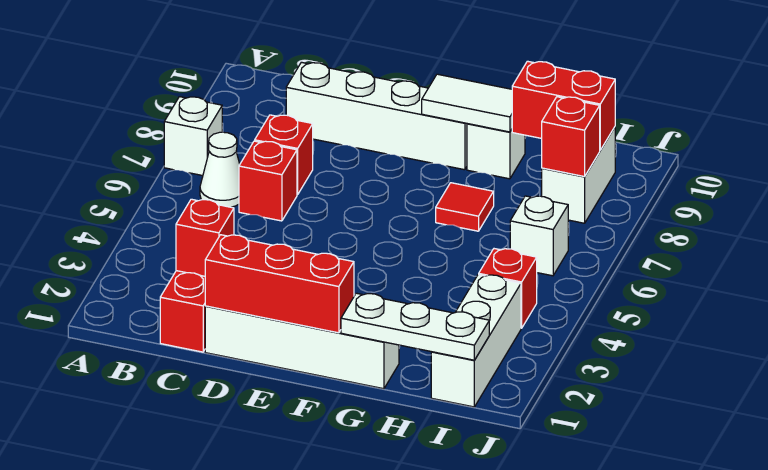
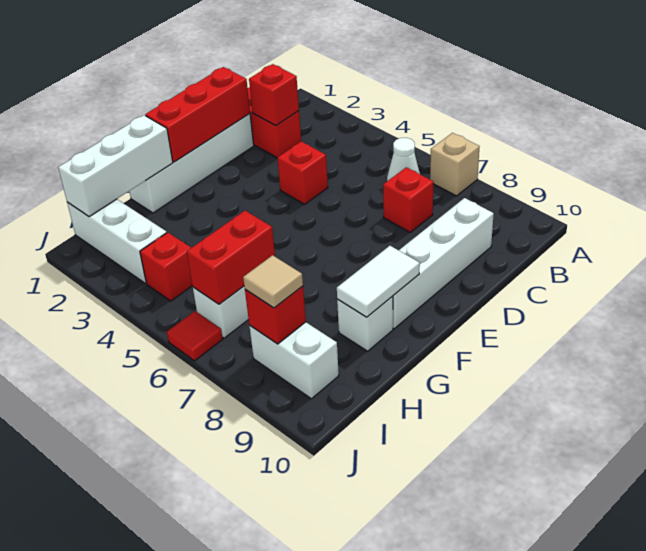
white 1x1 brick [164,97,222,176] -> tan 1x1 brick [430,133,480,196]
red 1x1 brick [239,141,297,221] -> red 1x1 brick moved to [277,141,328,204]
white 1x3 plate [341,293,489,360] -> white 1x3 brick [58,115,173,217]
red 1x1 tile [436,183,494,231] -> red 1x1 tile moved to [167,311,223,361]
red 1x2 brick [512,61,615,150] -> red 1x2 brick moved to [187,211,275,304]
none -> tan 1x1 tile [243,255,303,308]

